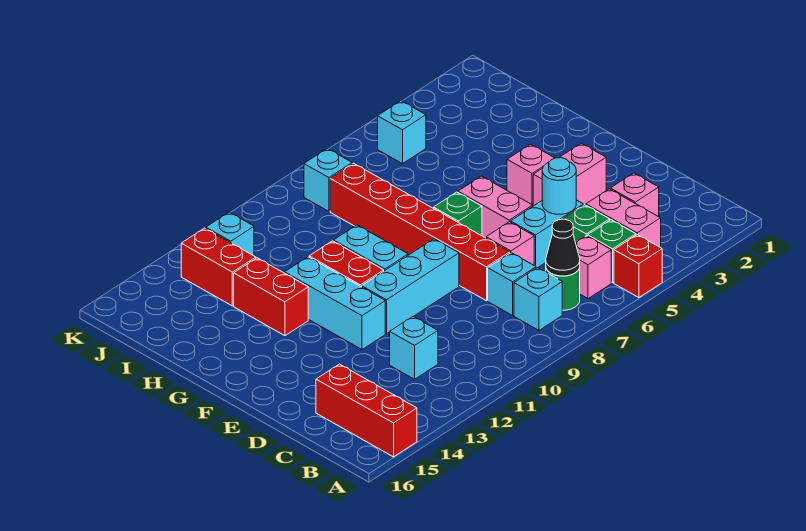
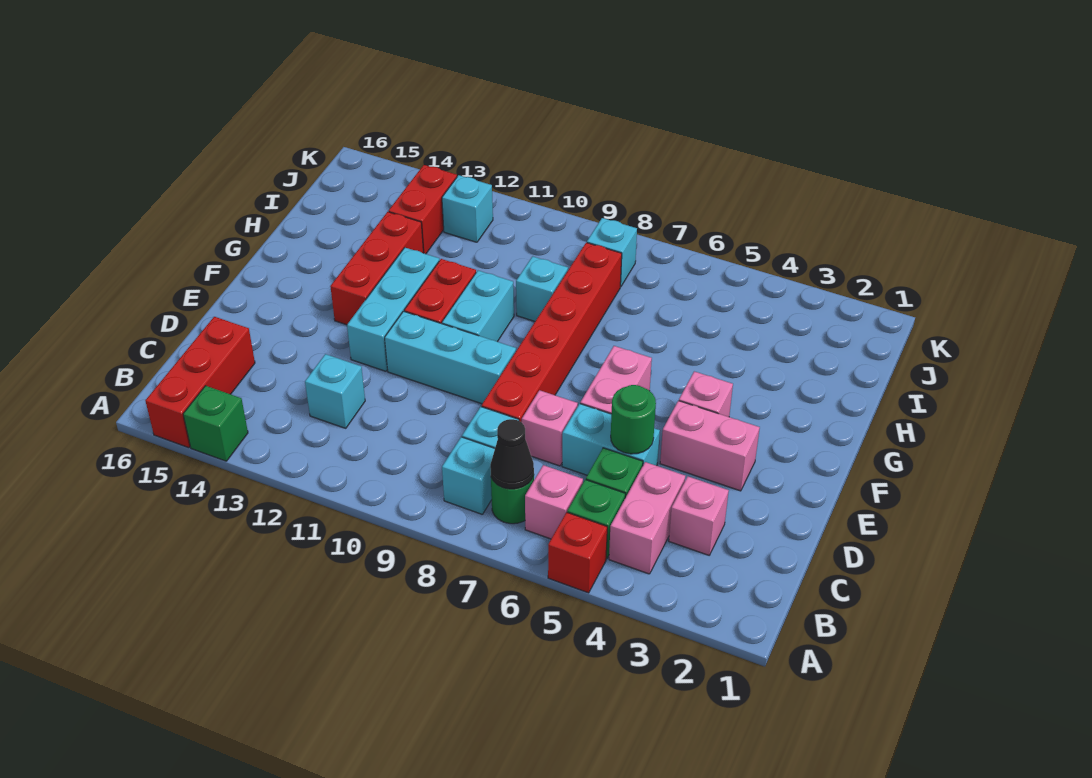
cyan 1x1 round brick [542,158,576,214] -> green 1x1 round brick [611,385,656,454]
green 1x1 brick [434,192,482,236] -> green 1x1 brick moved to [183,386,248,461]
red 1x2 brick [234,258,308,336] -> red 1x3 brick [330,212,423,325]
cyan 1x1 brick [378,101,426,164] -> cyan 1x1 brick moved to [516,256,568,321]

